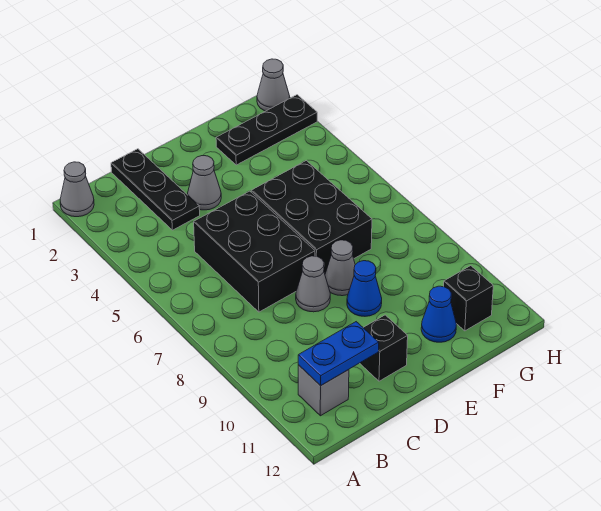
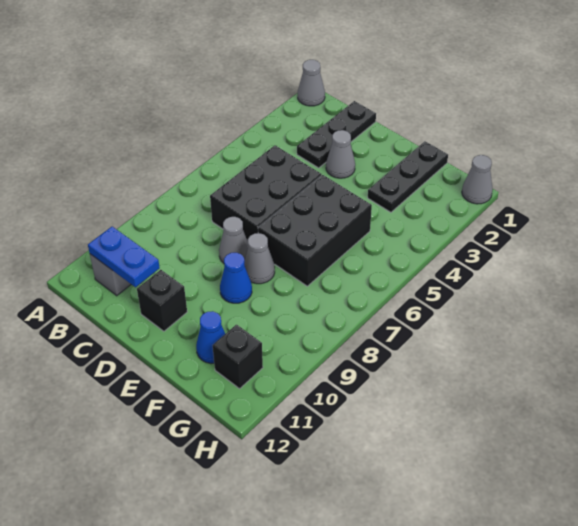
black 1x3 plate [216,95,317,165] -> black 1x3 plate turned to [368,141,448,212]

